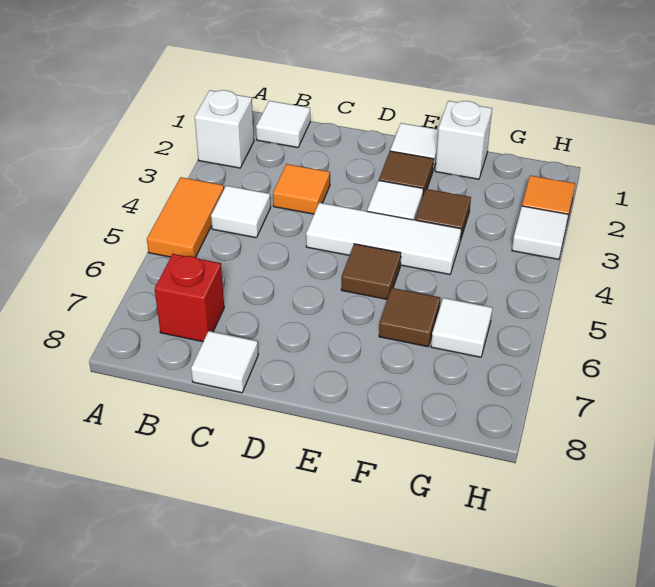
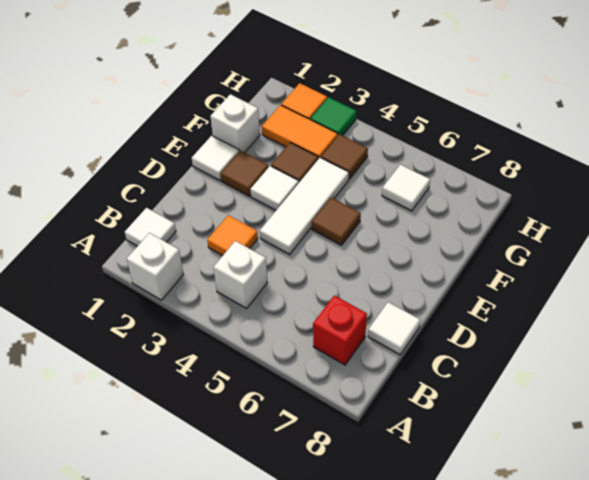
orange 1x2 tile [147,177,224,257] -> orange 1x2 tile moved to [262,105,338,159]
white 1x1 tile [211,186,271,238] -> white 1x1 brick [213,241,268,309]
brown 1x1 tile [379,288,440,347] -> brown 1x1 tile moved to [321,134,368,179]
white 1x1 tile [512,206,568,259] -> green 1x1 tile [310,97,356,136]

